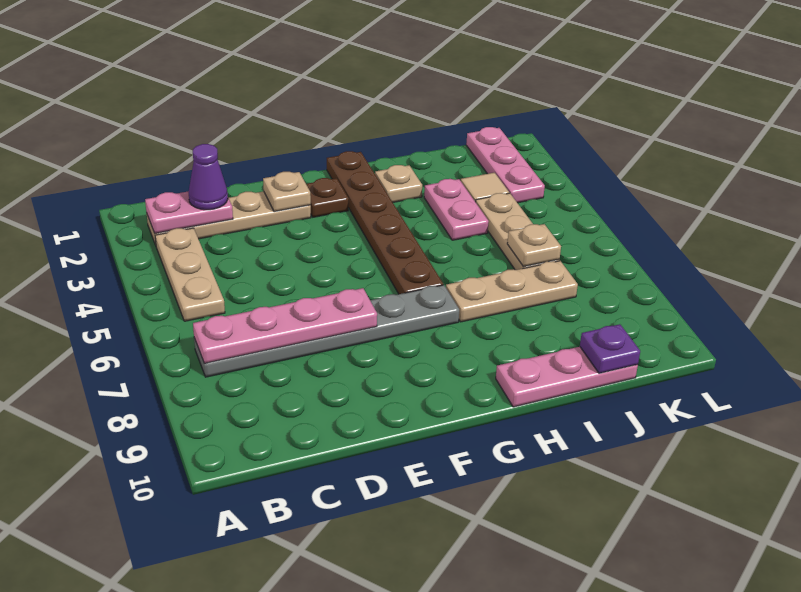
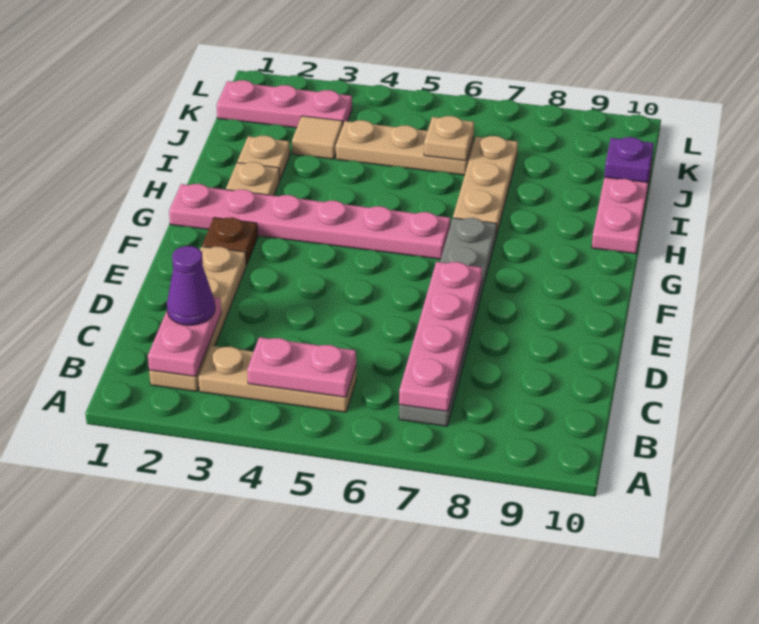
tan 1x1 plate [263,172,311,212] -> tan 1x1 plate moved to [237,136,290,180]
brown 1x6 plate [327,151,443,294] -> pink 1x6 plate [169,184,450,259]
pink 1x2 plate [424,179,489,240] -> pink 1x2 plate moved to [247,337,356,397]

